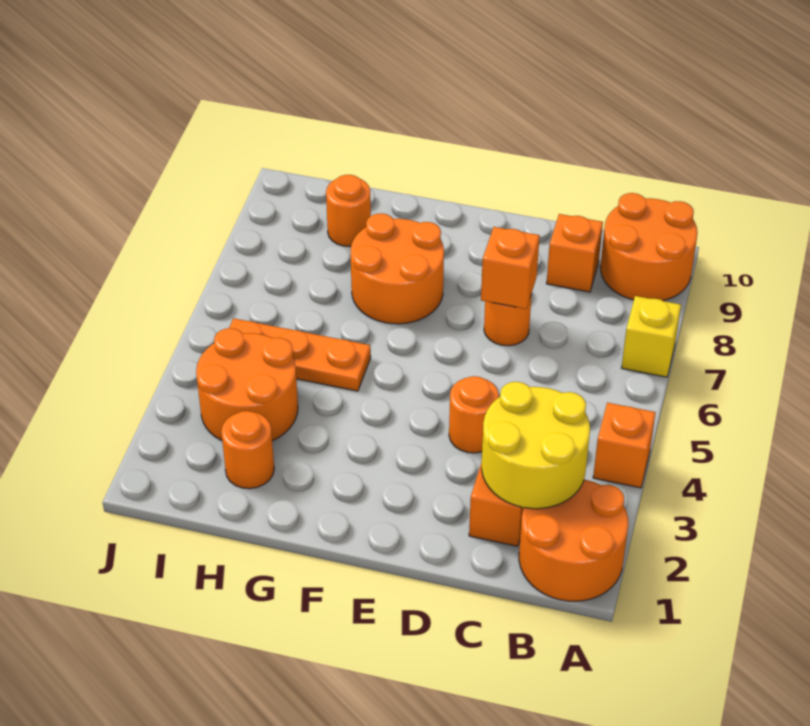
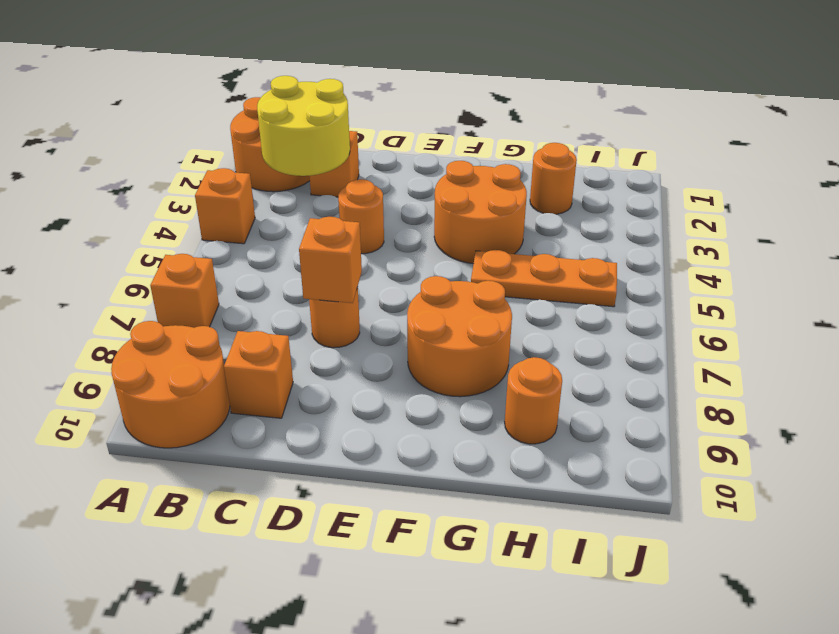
yellow 1x1 brick [622,296,681,377] -> orange 1x1 brick [150,254,219,328]
orange 2x2 round brick [196,328,298,441] -> orange 2x2 round brick moved to [434,161,527,264]

